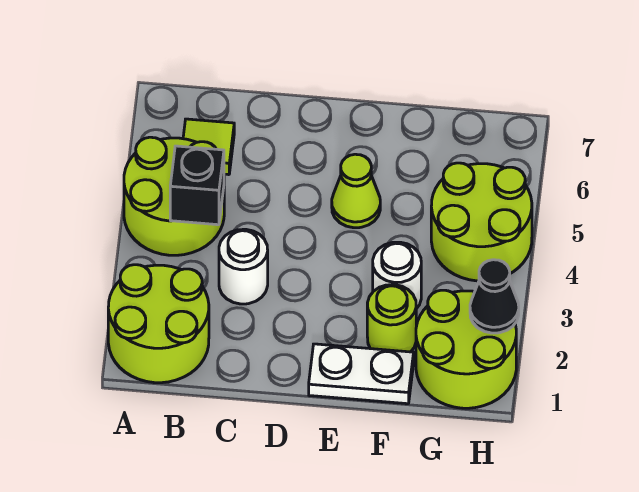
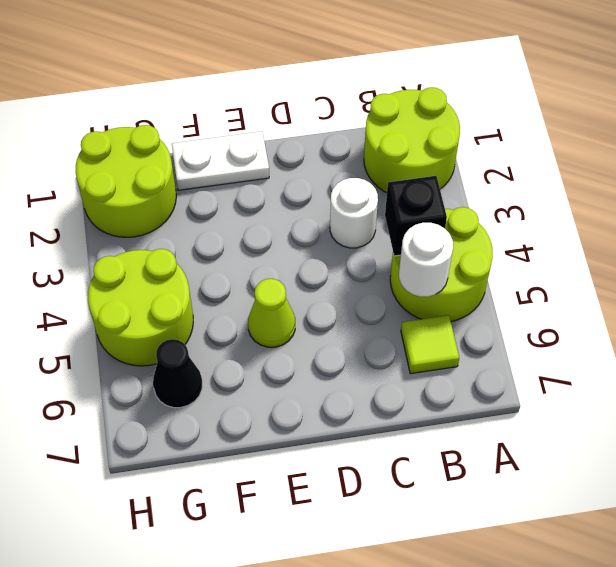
lime 1x1 round brick [367,285,416,352] -> none
white 1x1 round brick [373,242,421,309] -> white 1x1 round brick moved to [399,223,453,297]
black 1x1 cone [470,260,519,333] -> black 1x1 cone moved to [153,339,202,408]

